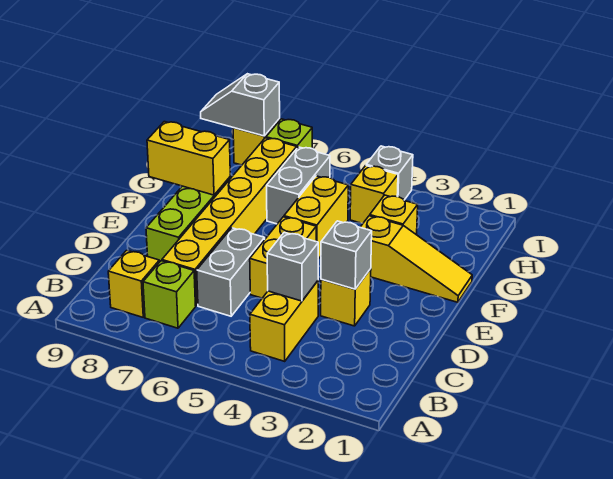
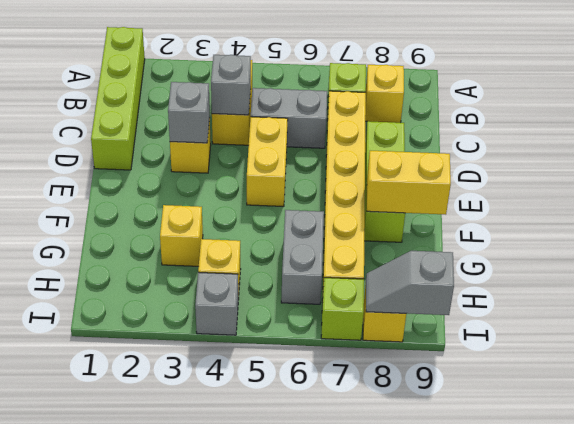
none -> lime 1x4 brick [91,27,145,170]
grey 1x2 brick [197,228,265,316] -> grey 1x2 brick turned to [251,88,327,148]
yellow 1x3 slope [360,216,472,302] -> none
yellow 1x2 brick [284,176,348,259] -> none
grey 1x2 slope [201,74,280,136] -> grey 1x2 slope turned to [366,251,454,315]

